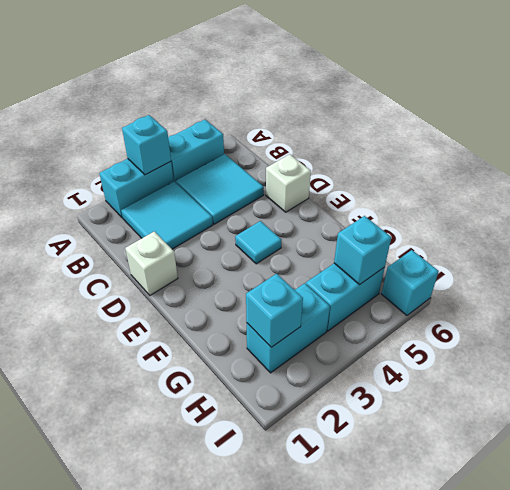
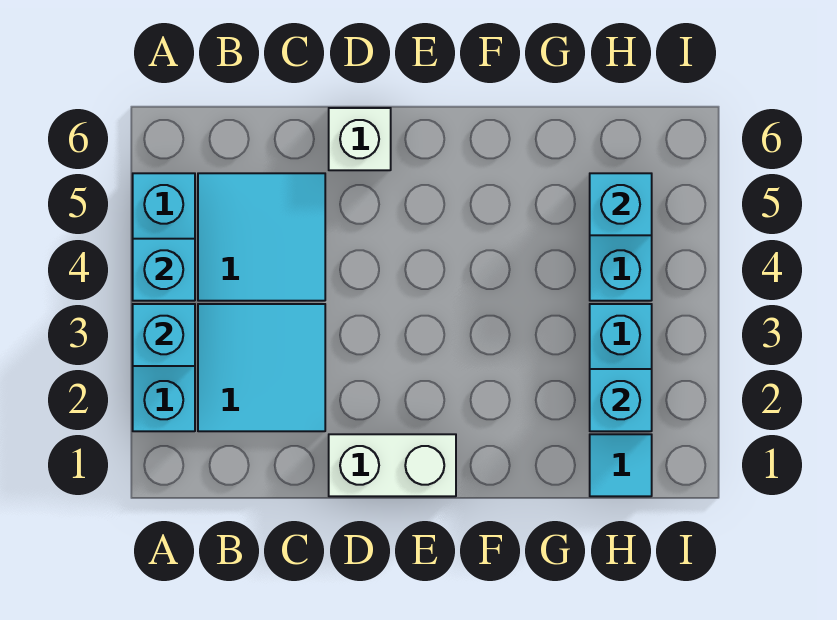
white 1x1 brick [125,231,178,295] -> white 1x2 brick [329,434,456,496]
cyan 1x1 tile [235,221,281,264] -> cyan 1x1 tile moved to [590,434,652,496]
cyan 1x1 brick [382,250,439,315] -> cyan 1x1 brick moved to [133,239,195,301]

